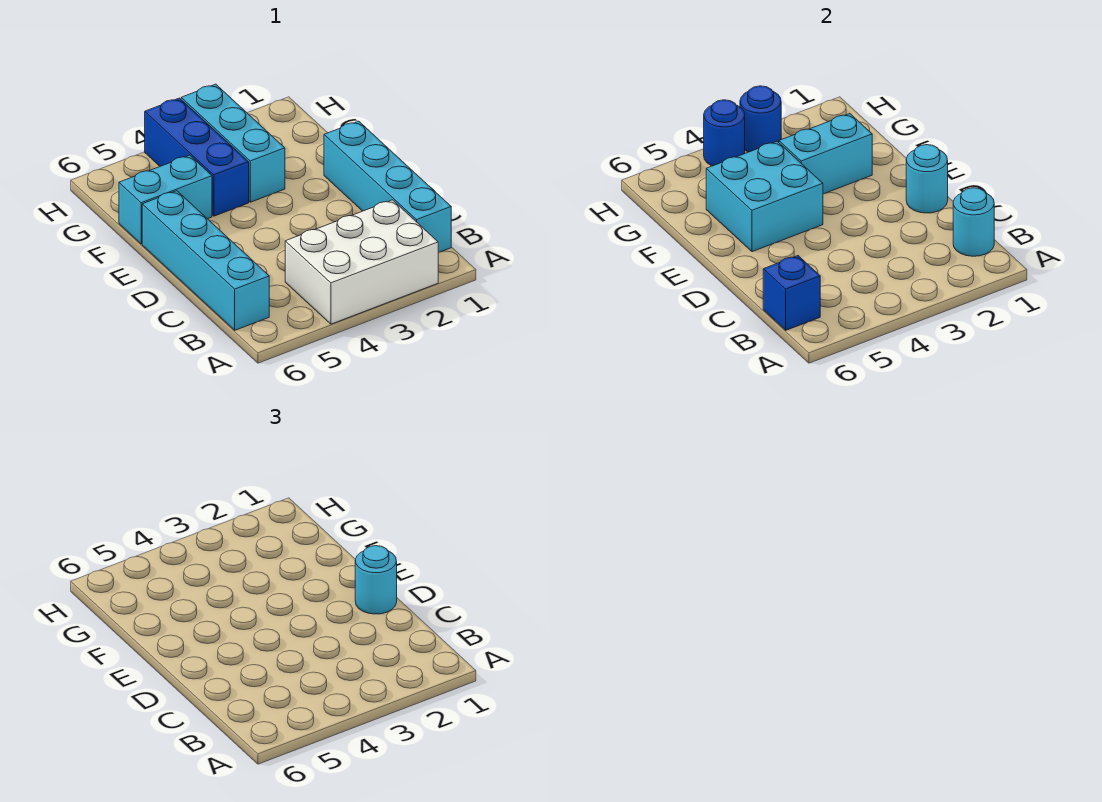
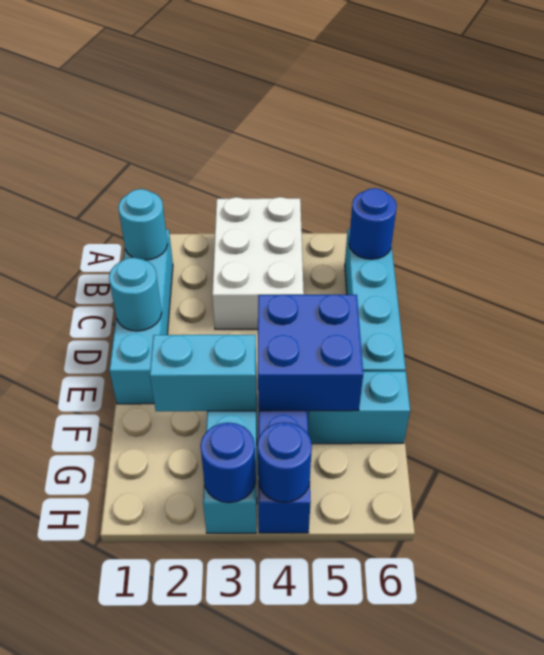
white 2x3 brick [285,200,438,324] -> white 2x3 brick turned to [212,197,304,329]
blue 1x1 brick [763,256,820,330] -> blue 1x1 round brick [349,188,397,259]
cyan 1x1 round brick [355,546,397,614] -> none
cyan 2x2 brick [706,141,823,252] -> blue 2x2 brick [258,294,363,411]

